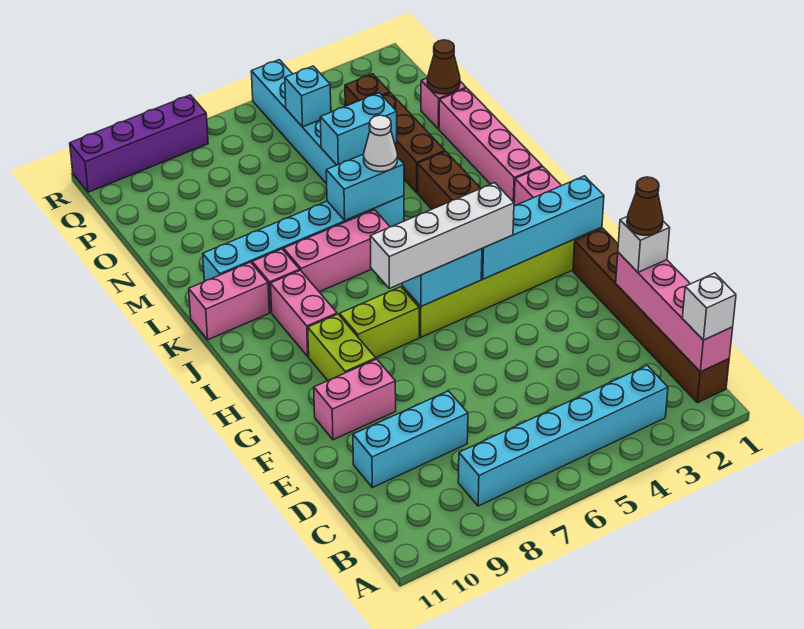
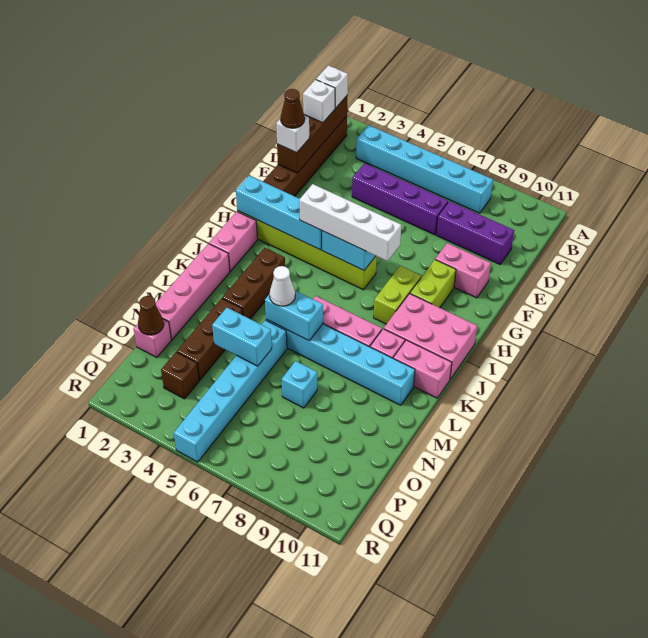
pink 1x4 brick [616,252,733,372] -> brown 1x4 brick [277,96,347,173]
none -> white 1x1 brick [303,80,335,123]
cyan 1x3 brick [353,391,468,488] -> purple 1x3 brick [436,201,514,264]
lime 1x2 brick [340,287,419,358] -> lime 1x2 brick turned to [374,266,421,324]
pink 1x2 brick [270,270,337,357] -> pink 2x3 brick [384,294,477,379]
cyan 1x1 brick [285,66,331,127] -> cyan 1x1 brick moved to [282,361,317,408]
purple 1x4 brick [70,95,208,192] -> purple 1x4 brick moved to [352,163,448,235]

